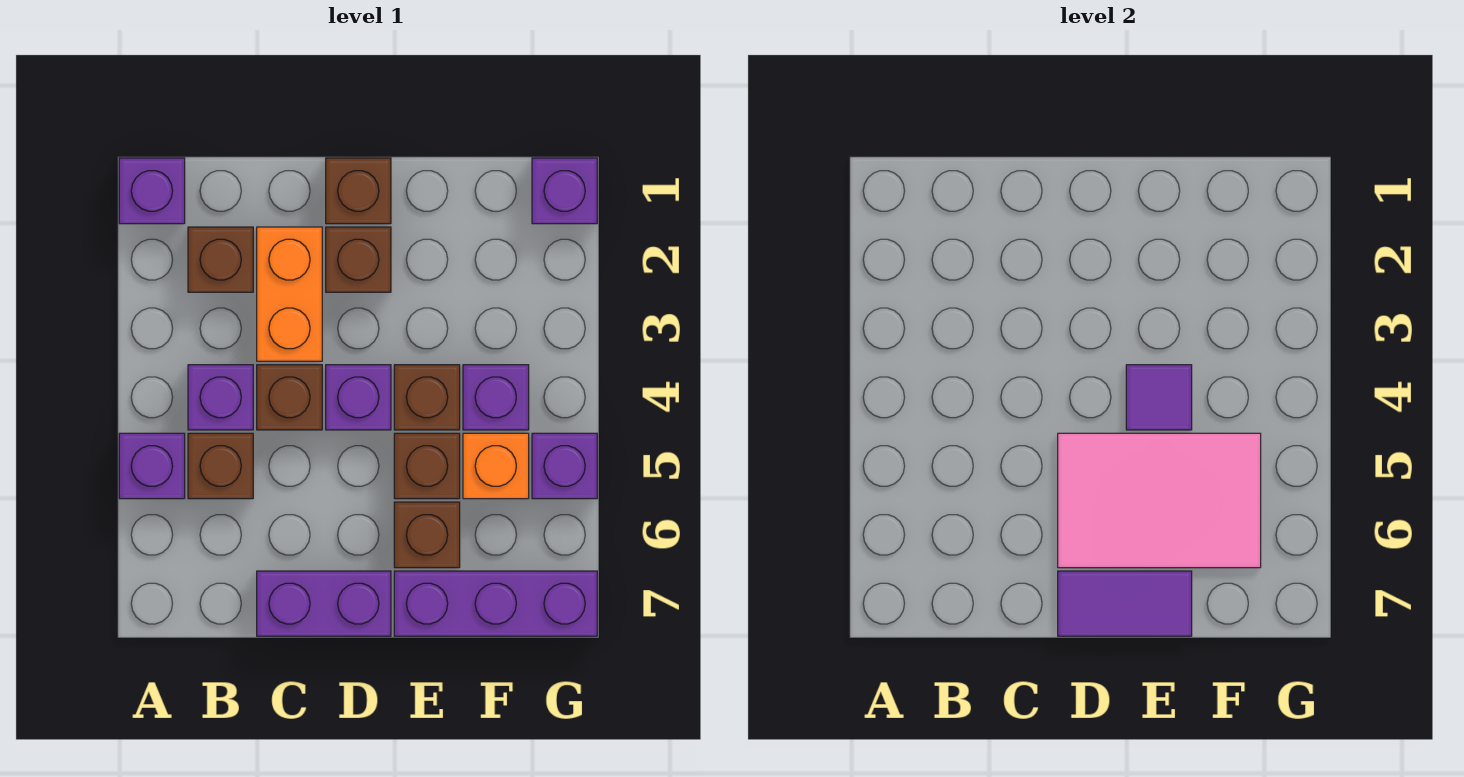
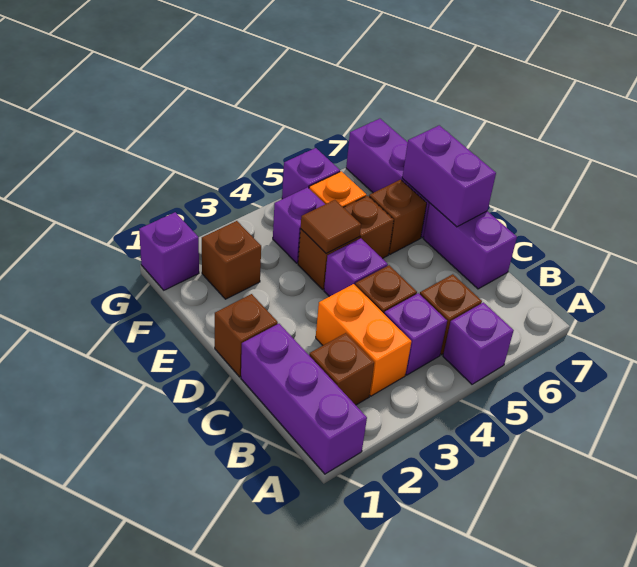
purple 1x1 brick [119,158,185,224] -> purple 1x3 brick [241,324,367,474]
orange 1x2 brick [257,227,322,361] -> orange 1x2 brick turned to [316,284,411,396]
brown 1x1 brick [326,227,391,292] -> brown 1x1 brick moved to [202,221,261,299]
pink 2x3 tile [1058,433,1261,568] -> none
purple 1x2 tile [1058,571,1192,636] -> purple 1x2 brick [402,125,496,227]
purple 1x1 tile [1126,365,1192,430] -> brown 1x1 tile [301,200,361,253]

